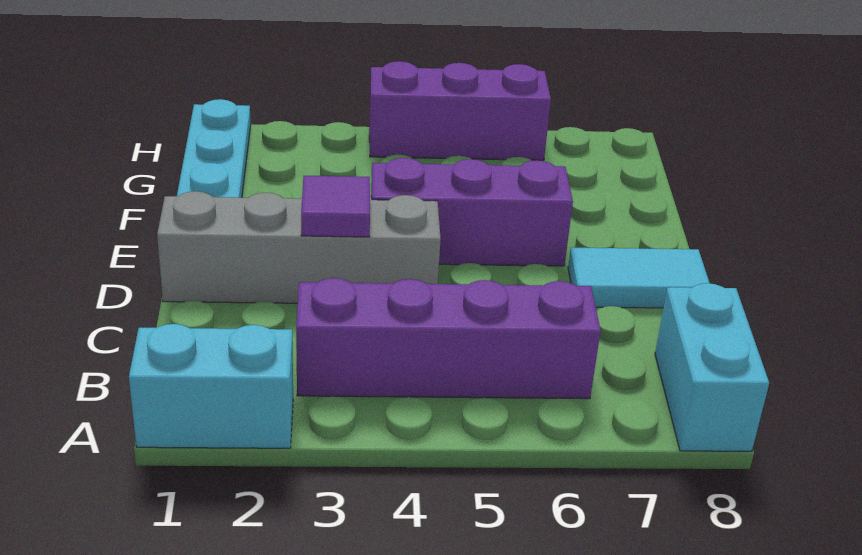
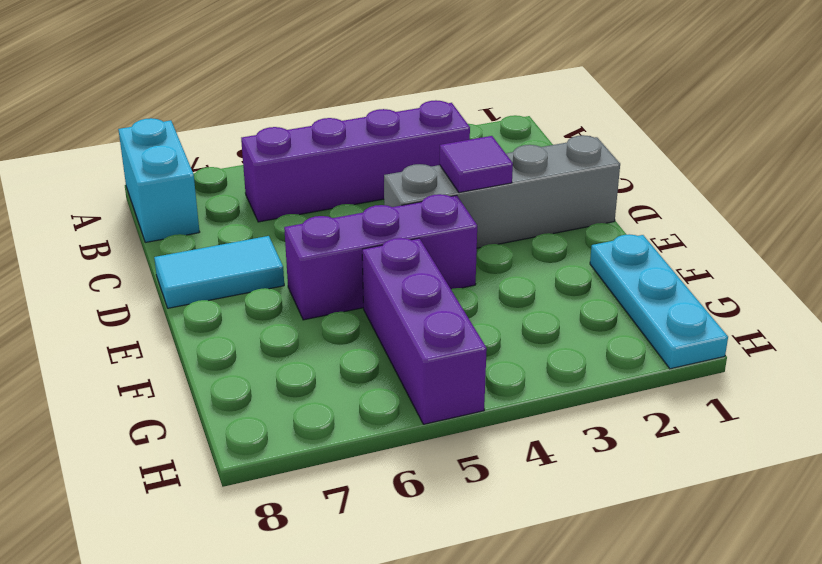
cyan 1x2 brick [129,324,293,448] -> none
purple 1x3 brick [369,61,551,160] -> purple 1x3 brick turned to [362,238,487,424]

